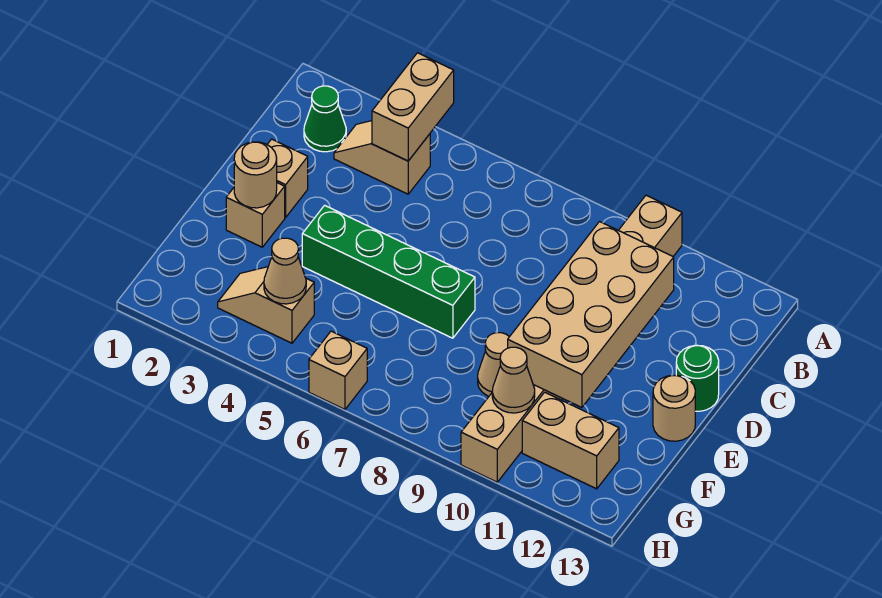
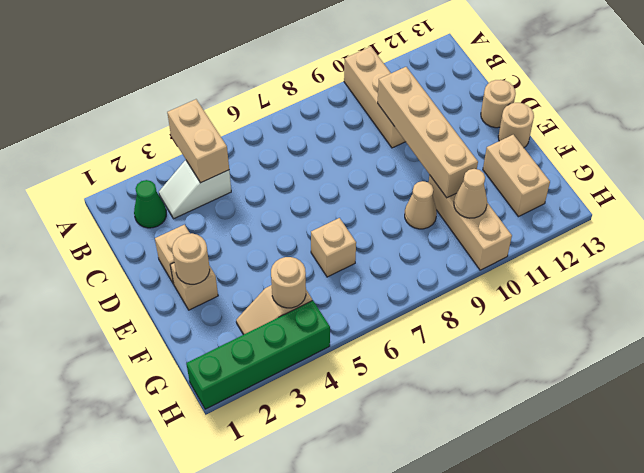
tan 1x2 slope [334,121,430,194] -> white 1x2 slope [159,160,231,219]
tan 2x4 brick [508,222,674,407] -> tan 1x4 brick [378,67,478,198]
green 1x1 round brick [676,345,719,411] -> tan 1x1 round brick [481,80,516,128]
green 1x4 brick [302,205,475,338] -> green 1x4 brick moved to [186,301,330,409]
tan 1x1 cone [264,238,306,304] -> tan 1x1 round brick [271,257,306,308]
tan 1x2 brick [522,392,619,489] -> tan 1x2 brick turned to [483,135,550,217]
tan 1x1 brick [309,331,367,409] -> tan 1x1 brick moved to [311,218,356,277]

